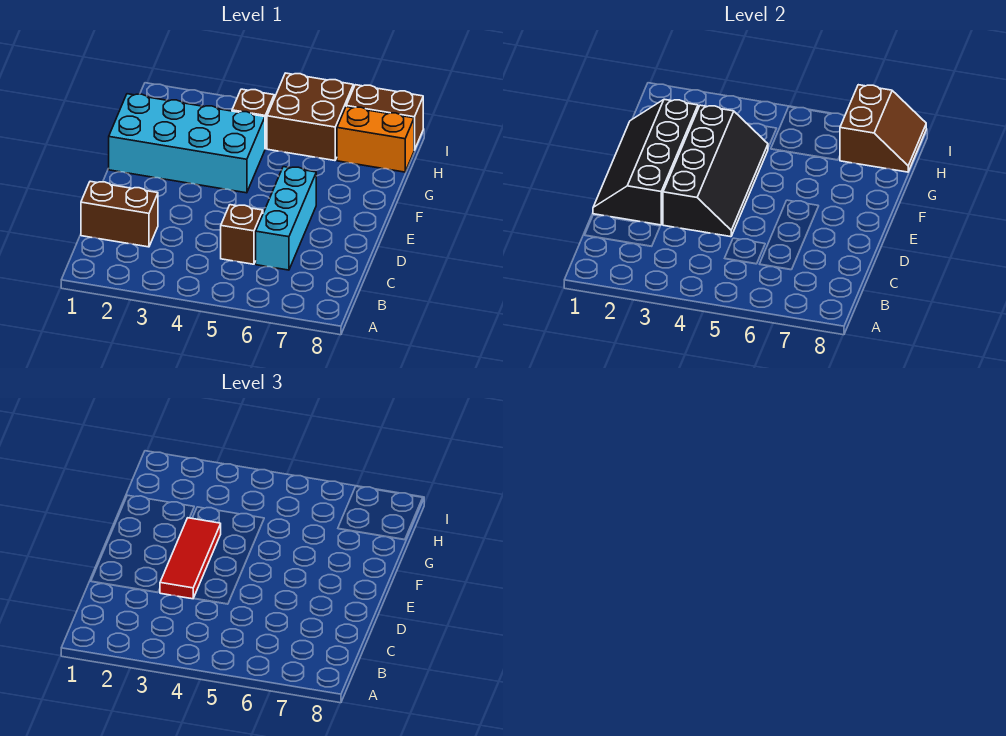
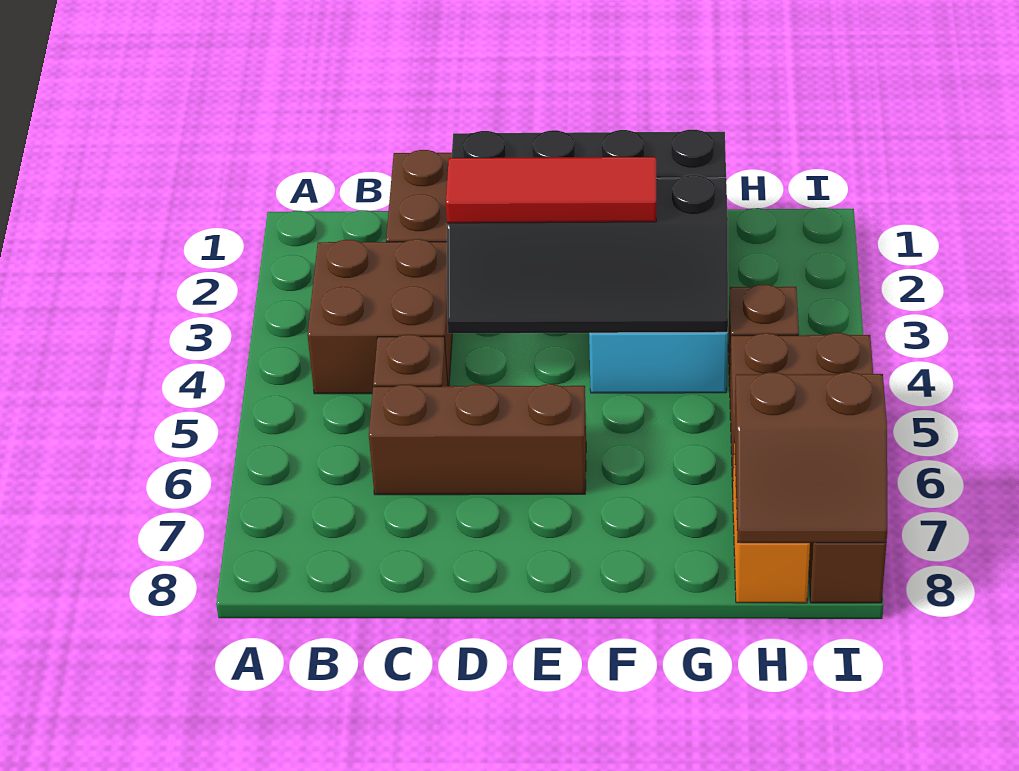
none -> brown 2x2 brick [307,239,452,394]
cyan 1x3 brick [256,167,316,270] -> brown 1x3 brick [369,384,586,495]

